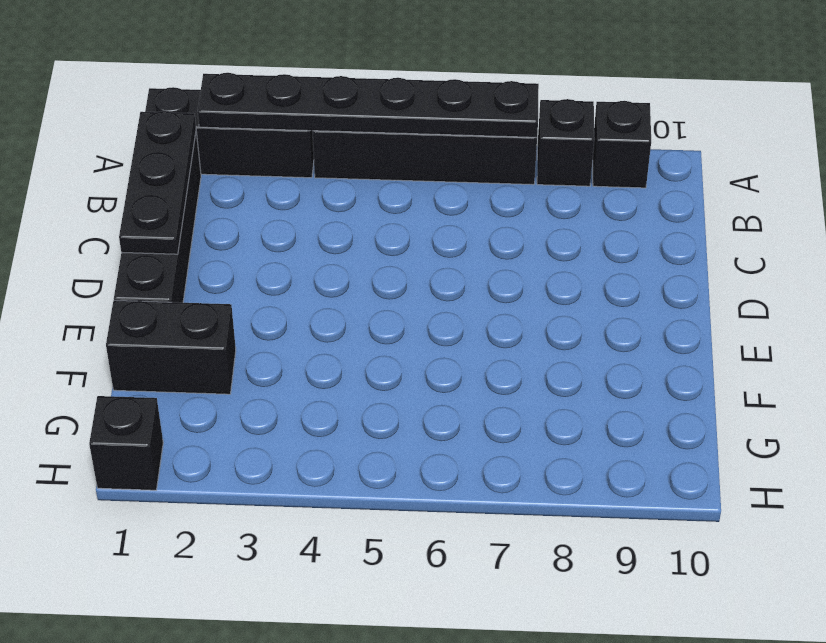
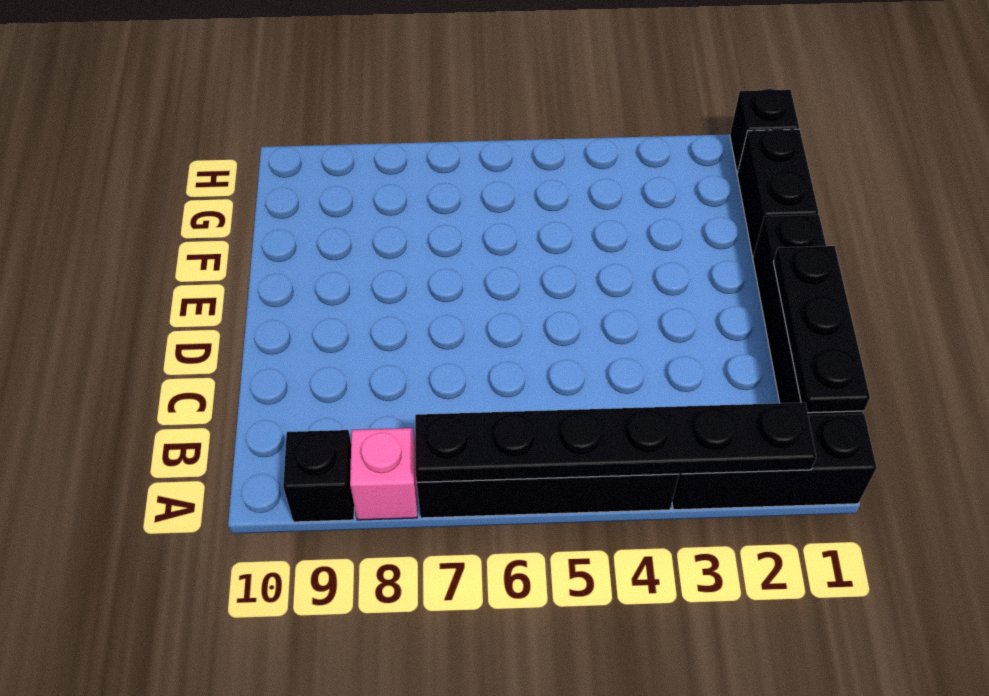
black 1x1 brick [537,99,594,186] -> pink 1x1 brick [350,428,417,520]
black 1x2 brick [106,300,236,394] -> black 1x2 brick turned to [737,129,819,256]

